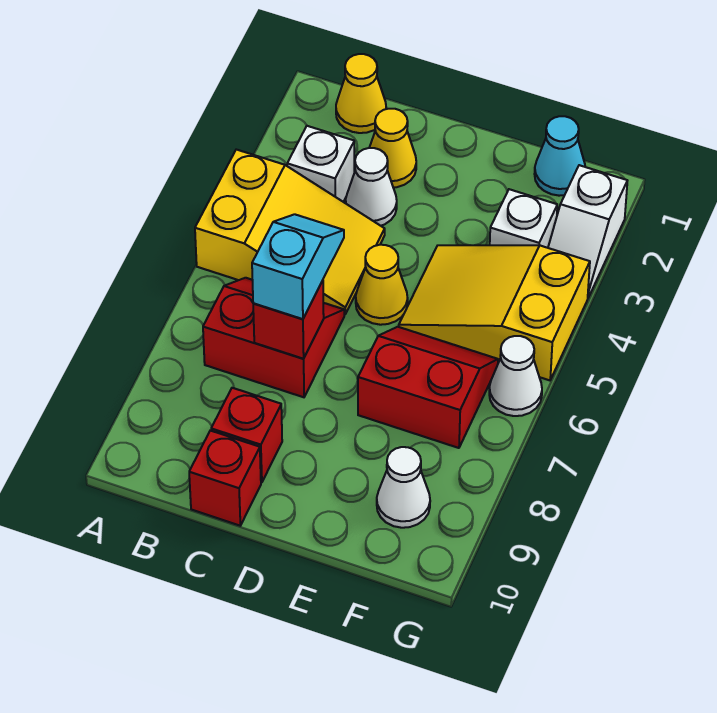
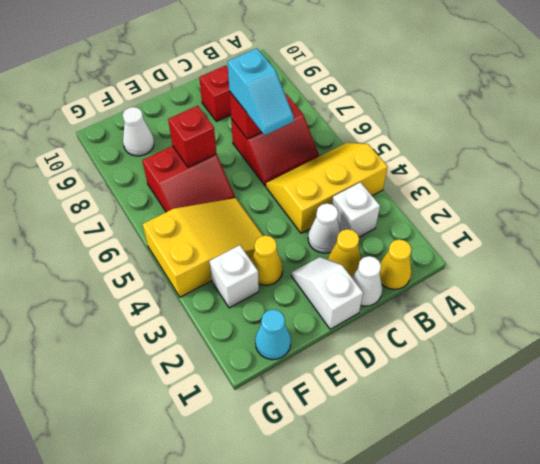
yellow 2x3 slope [195,150,385,314] -> yellow 2x3 slope turned to [266,143,388,233]
red 1x1 brick [189,431,261,526] -> red 1x1 brick moved to [168,106,216,167]
yellow 1x1 cone [356,245,408,325] -> yellow 1x1 cone moved to [251,235,283,285]
white 1x2 slope [548,165,627,298] -> white 1x2 slope moved to [291,257,363,329]
white 1x1 cone [489,336,542,416] -> white 1x1 cone moved to [352,256,382,306]

